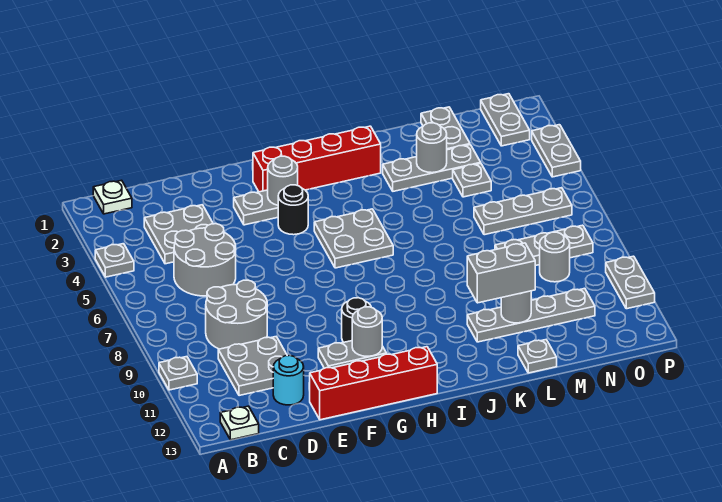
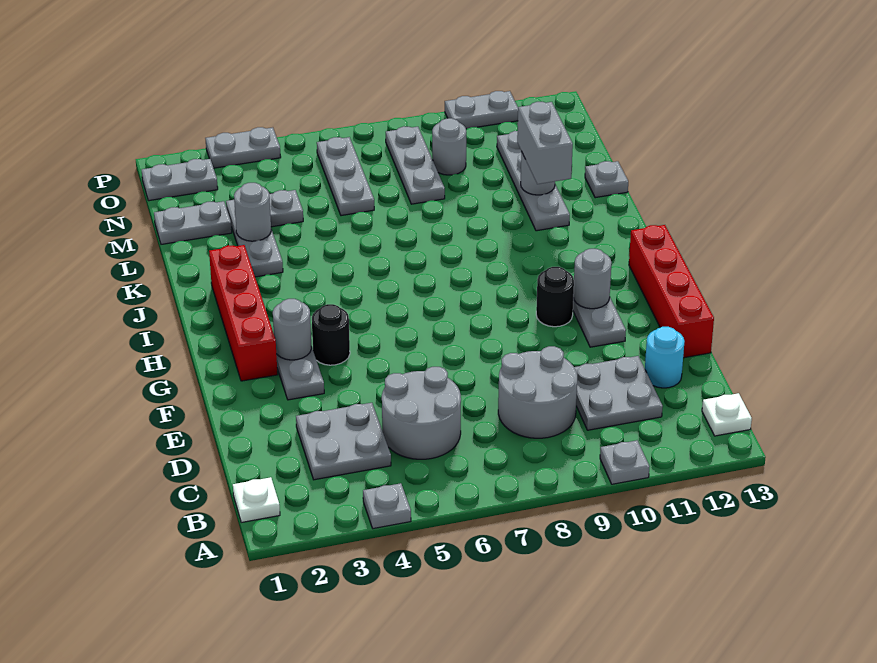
grey 2x2 plate [314,209,393,268] -> none

